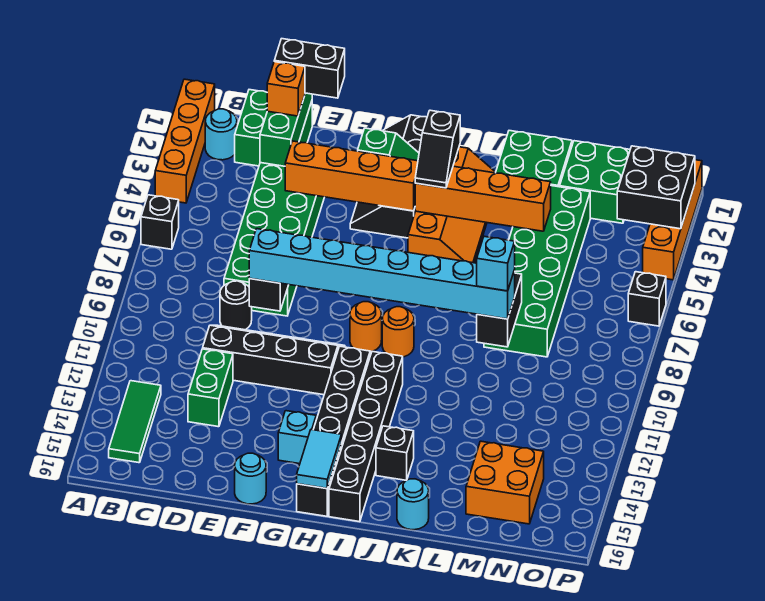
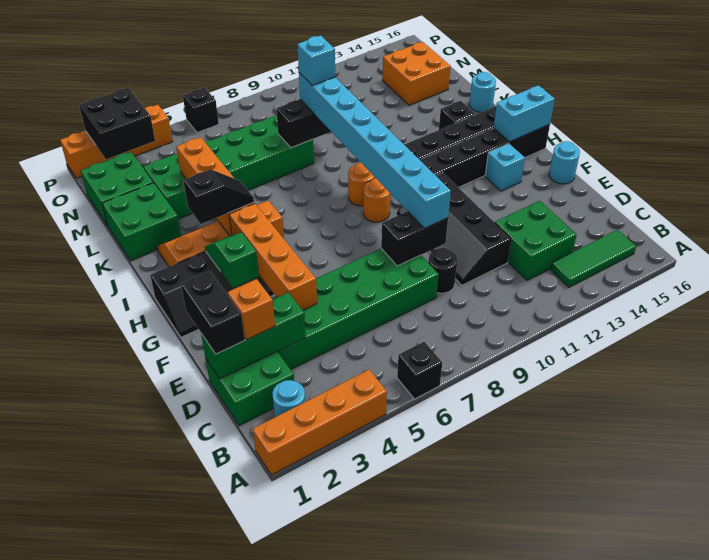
green 1x2 brick [188,349,233,427] -> green 2x2 brick [495,201,577,280]
cyan 1x2 tile [297,430,341,488] -> cyan 1x2 brick [493,85,555,142]

